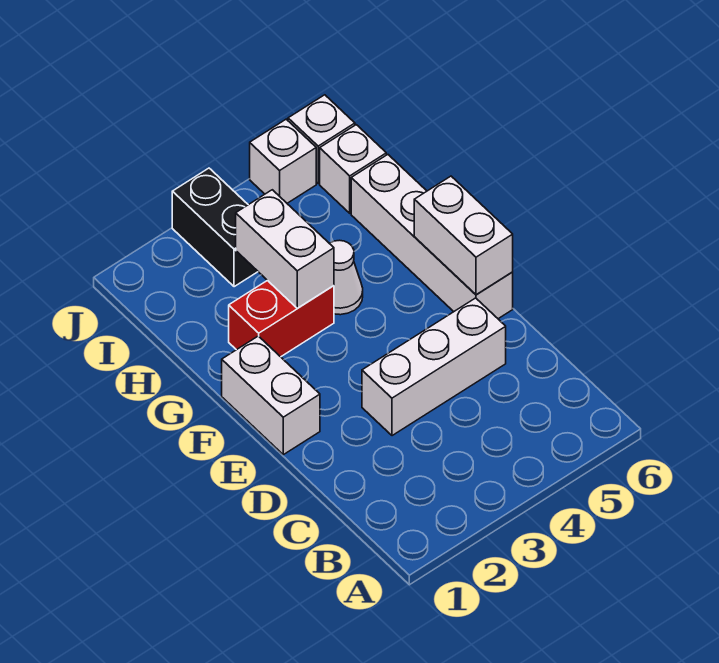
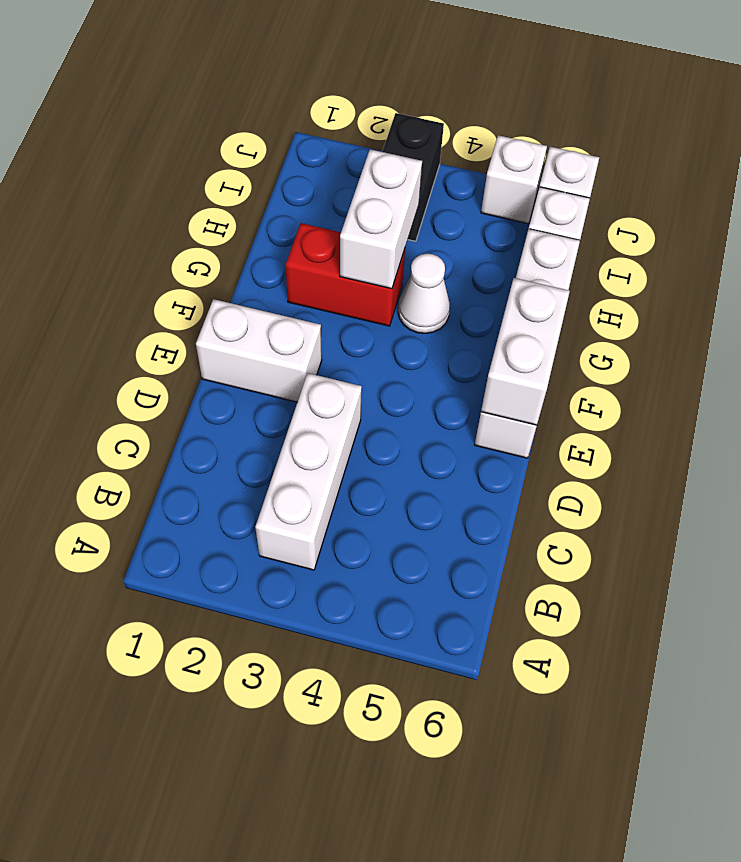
white 1x3 brick [362,298,506,436] -> white 1x3 brick turned to [255,373,362,570]
white 1x2 brick [222,336,320,455] -> white 1x2 brick turned to [196,299,322,402]

